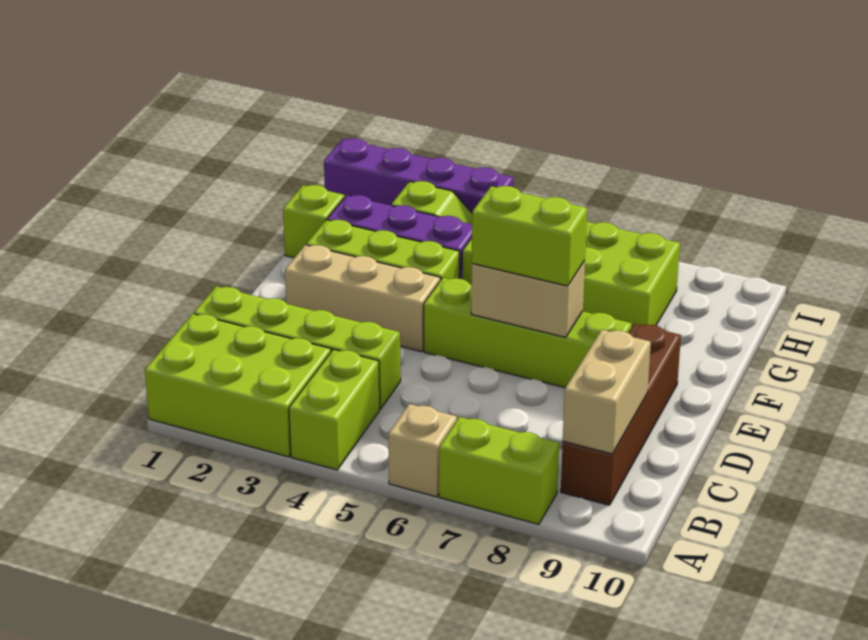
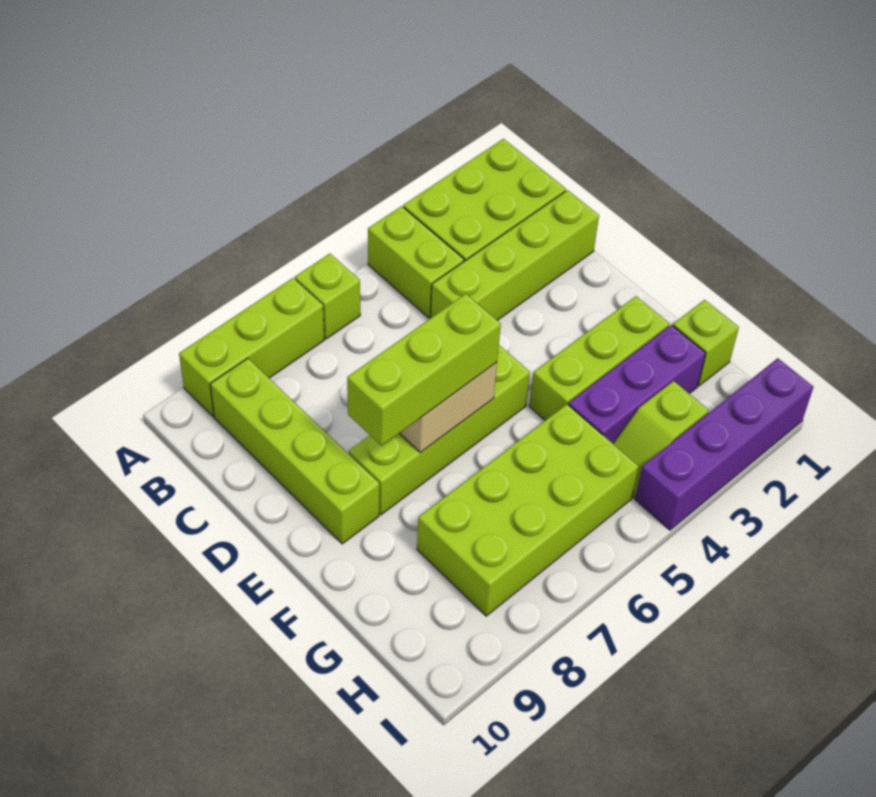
tan 1x1 brick [388,404,457,497] -> lime 1x1 brick [295,254,360,339]
lime 1x2 brick [439,417,559,524] -> lime 1x3 brick [179,278,324,416]
brown 1x4 brick [561,324,681,505] -> lime 1x4 brick [210,358,379,544]
tan 1x2 brick [563,330,651,454] -> none
tan 1x3 brick [285,245,440,352] -> none
lime 1x2 brick [472,186,587,286] -> lime 1x3 brick [347,294,501,446]

